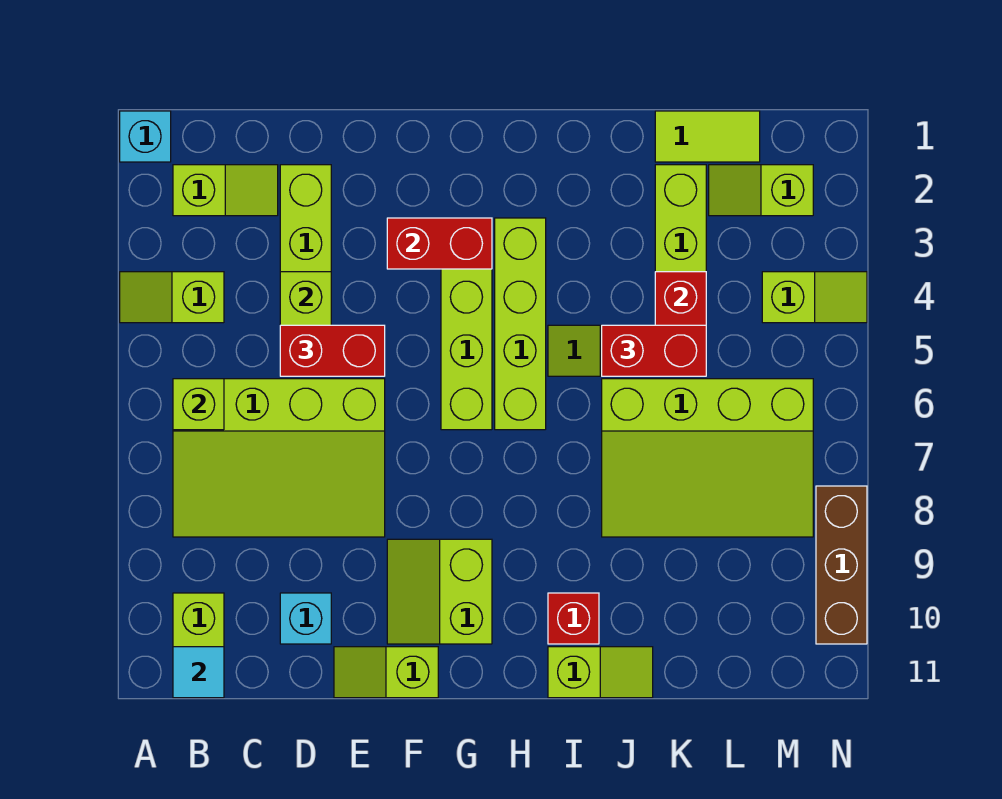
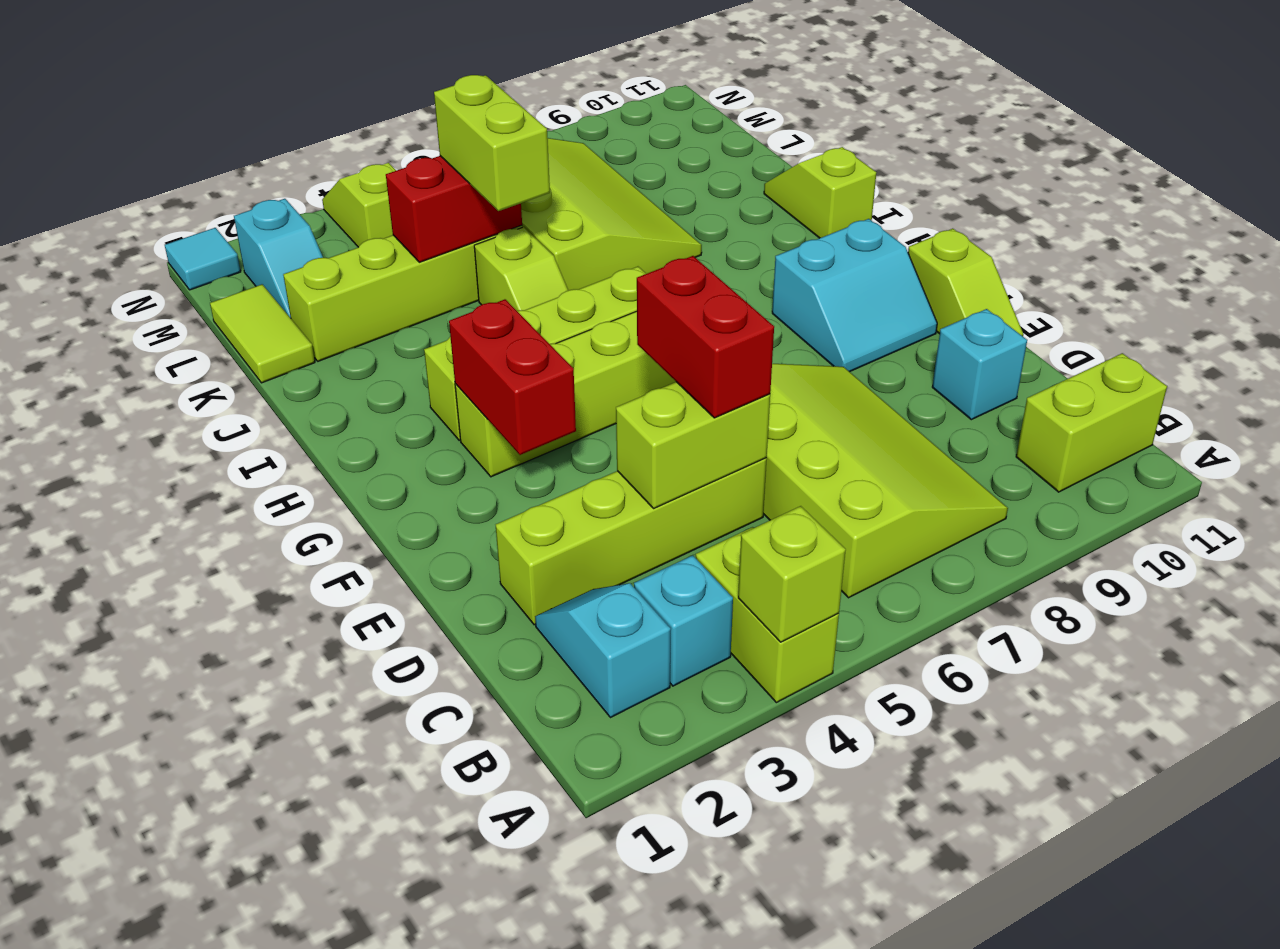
cyan 1x1 brick [120,111,171,162] -> cyan 1x1 brick moved to [634,555,733,686]
lime 1x2 slope [120,272,224,323] -> lime 1x2 brick [696,527,839,703]
lime 1x2 slope [173,165,278,216] -> cyan 1x2 slope [535,583,671,718]
lime 1x1 brick [173,379,224,430] -> lime 1x1 brick moved to [738,506,846,642]
cyan 1x1 tile [173,647,224,698] -> cyan 1x1 tile moved to [165,228,241,290]
lime 2x2 slope [387,539,492,644] -> cyan 2x2 slope [772,219,937,372]
red 1x1 brick [548,593,599,644] -> none
red 1x2 brick [602,325,706,376] -> lime 1x2 brick [434,75,550,211]
lime 1x2 slope [709,165,813,216] -> cyan 1x2 slope [234,199,323,318]
brown 1x3 brick [816,486,867,644] -> none

